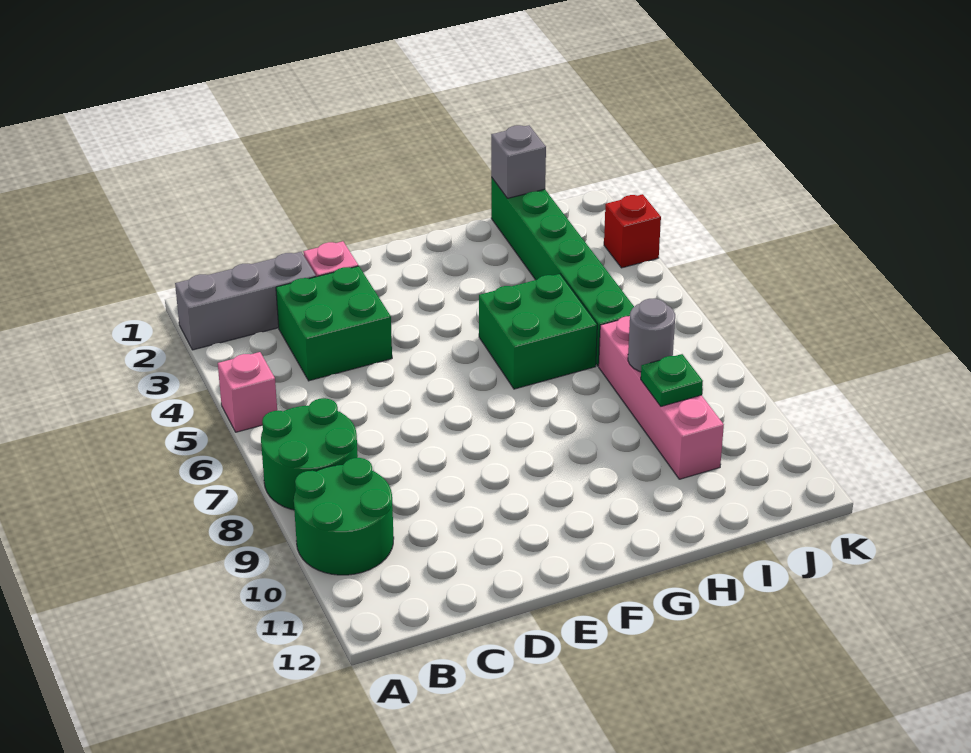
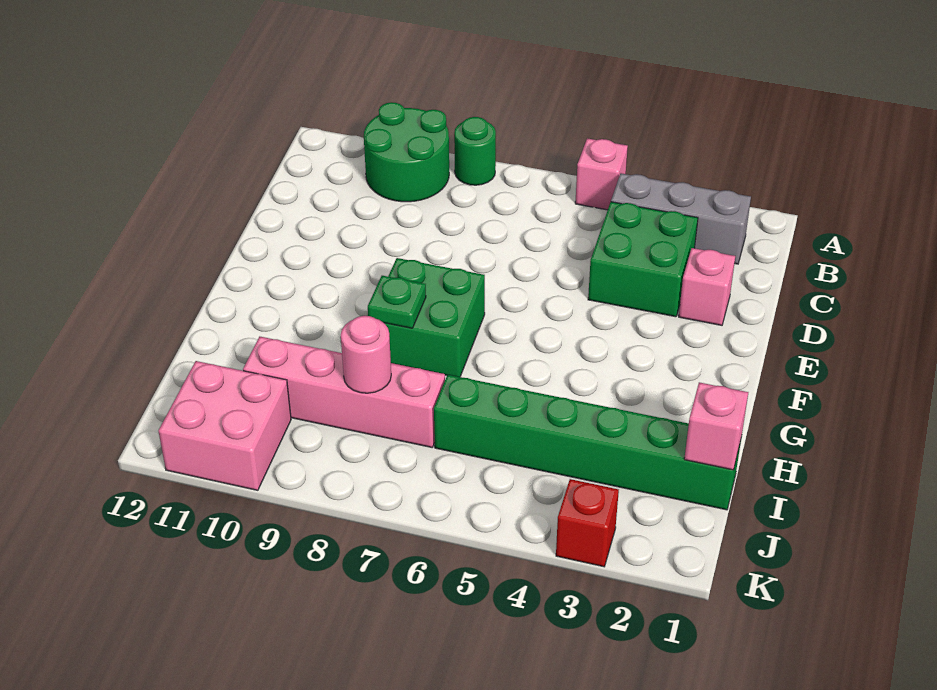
grey 1x3 brick [175,252,316,350] -> grey 1x3 brick turned to [611,173,751,264]
green 2x2 round brick [261,398,358,510] -> green 1x1 round brick [454,117,496,185]
green 2x2 brick [479,274,597,389] -> green 2x2 brick moved to [385,258,485,377]
grey 1x1 brick [491,125,546,198] -> pink 1x1 brick [684,382,748,470]
grey 1x1 round brick [628,299,675,372] -> pink 1x1 round brick [341,316,391,393]
green 1x1 plate [641,354,703,406] -> green 1x1 plate moved to [368,276,426,328]
none -> pink 2x2 brick [158,361,291,490]

